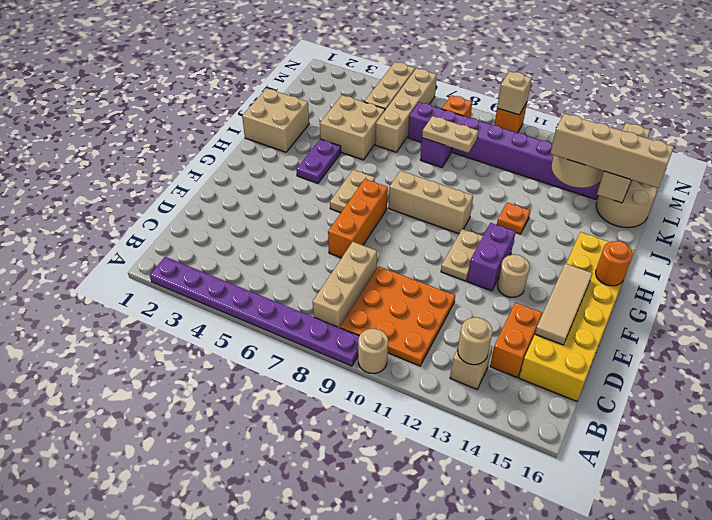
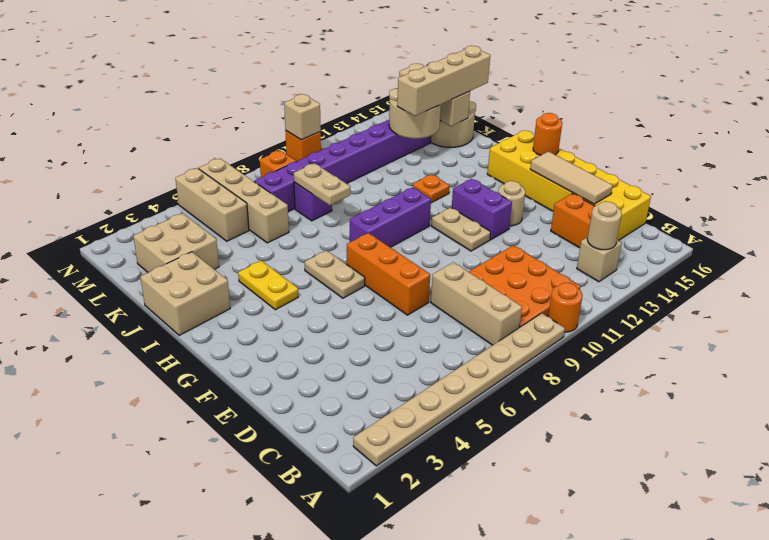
purple 1x8 plate [150,257,359,366] -> tan 1x8 plate [353,313,565,466]
tan 1x1 round brick [358,329,388,373] -> orange 1x1 round brick [548,282,582,332]
purple 1x2 plate [296,139,341,183] -> yellow 1x2 plate [238,261,298,310]
tan 1x3 brick [389,171,473,234] -> purple 1x3 brick [350,187,431,247]
tan 2x2 brick [320,95,385,160] -> tan 2x2 brick moved to [133,213,219,272]
tan 1x2 plate [422,116,479,153] -> tan 1x2 plate turned to [294,163,350,205]

